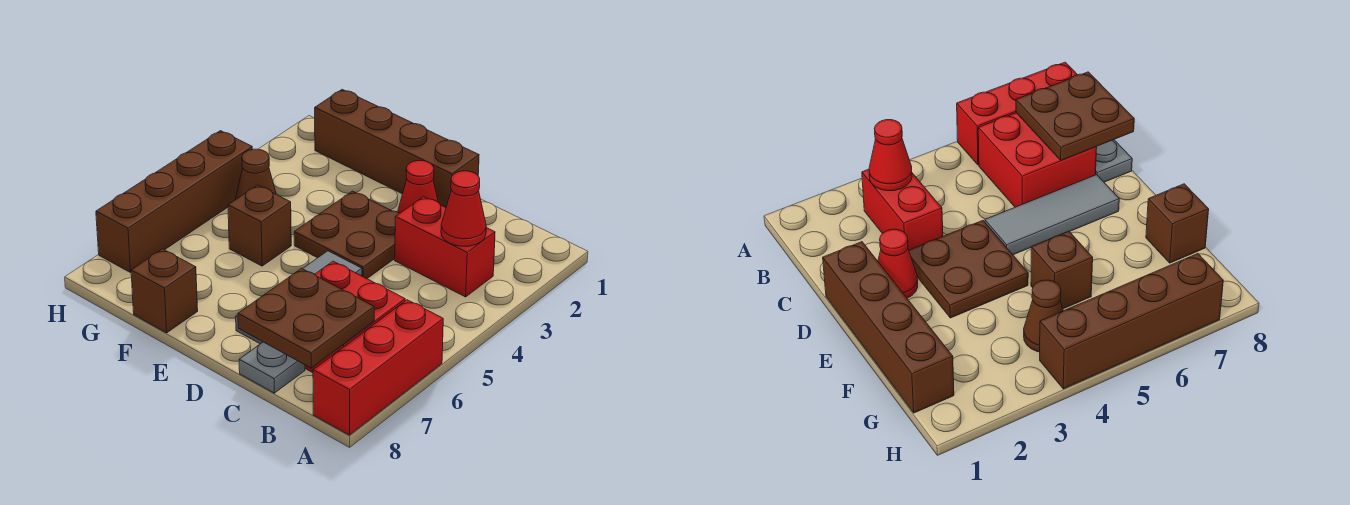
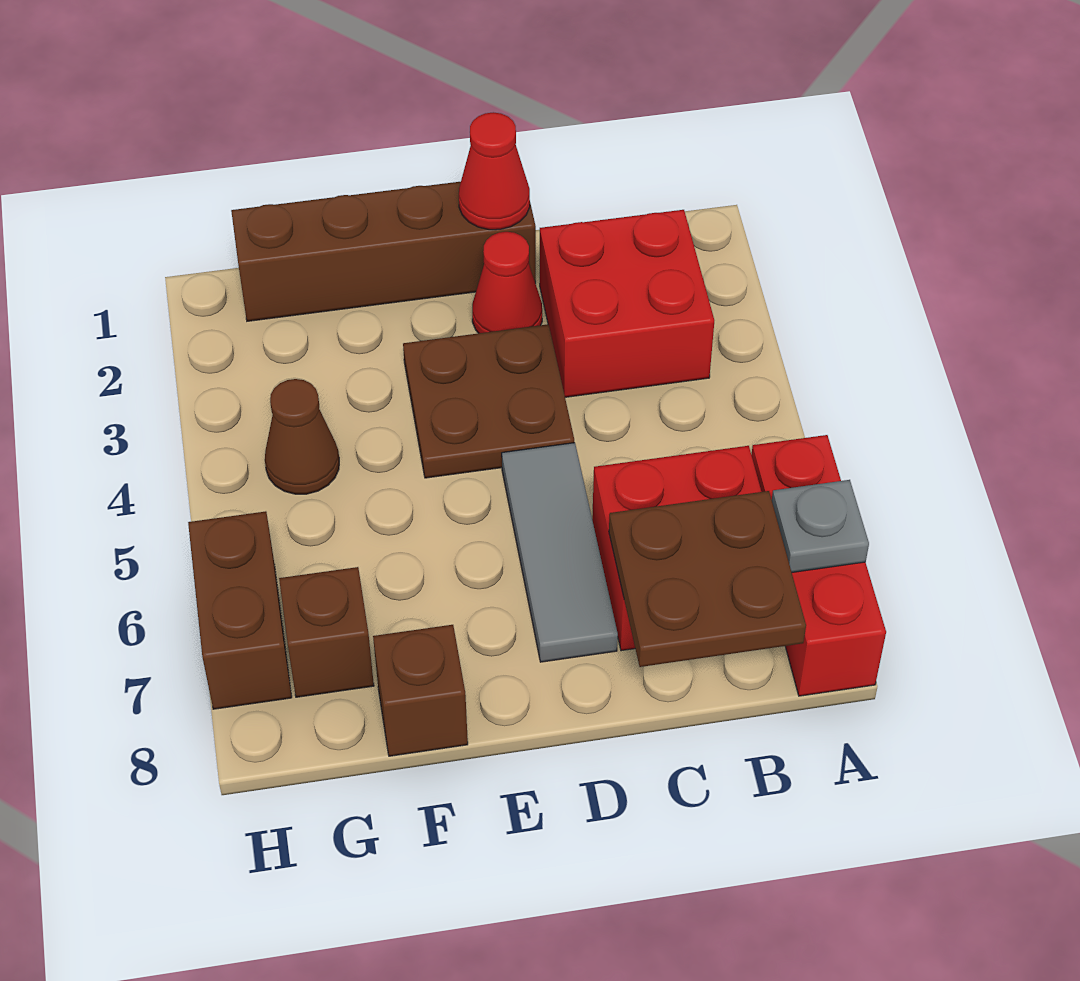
red 1x2 brick [395,197,495,297] -> red 2x2 brick [540,210,714,397]
red 1x1 cone [441,171,486,246] -> red 1x1 cone moved to [459,112,530,230]
grey 1x1 plate [239,342,305,393] -> grey 1x1 plate moved to [772,480,869,572]
brown 1x1 brick [228,185,291,266] -> brown 1x1 brick moved to [279,567,374,697]
brown 1x4 brick [96,131,252,273] -> brown 1x2 brick [188,511,292,709]

